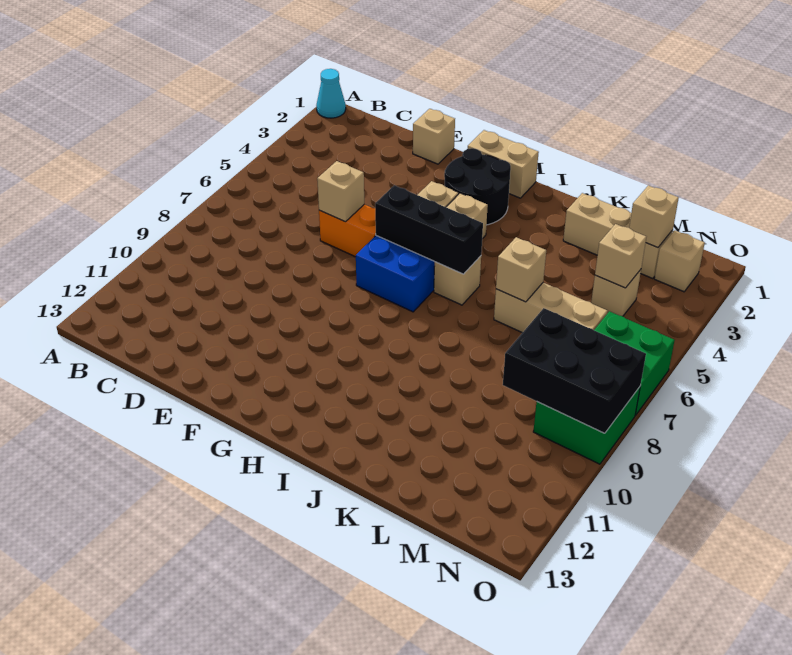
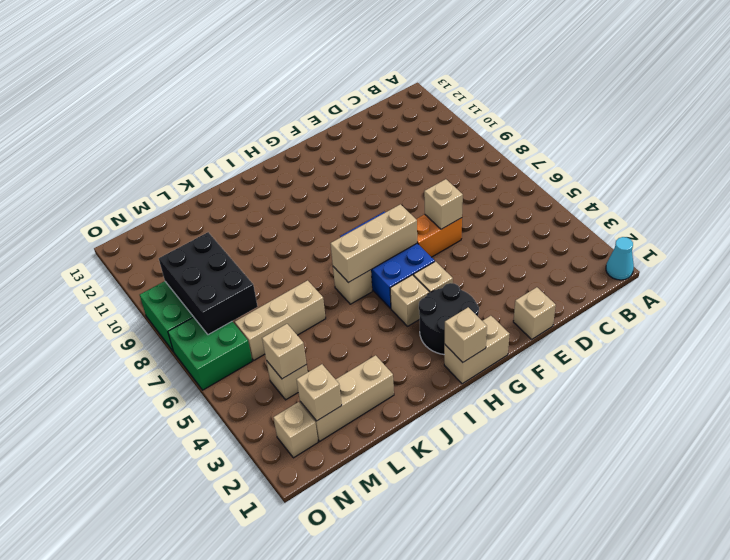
black 1x3 brick [375,185,483,274] -> tan 1x3 brick [330,204,417,283]
tan 1x1 brick [496,237,546,302] -> tan 1x1 brick moved to [445,307,487,362]
black 2x3 brick [503,308,646,433] -> black 2x3 brick turned to [159,232,258,335]

